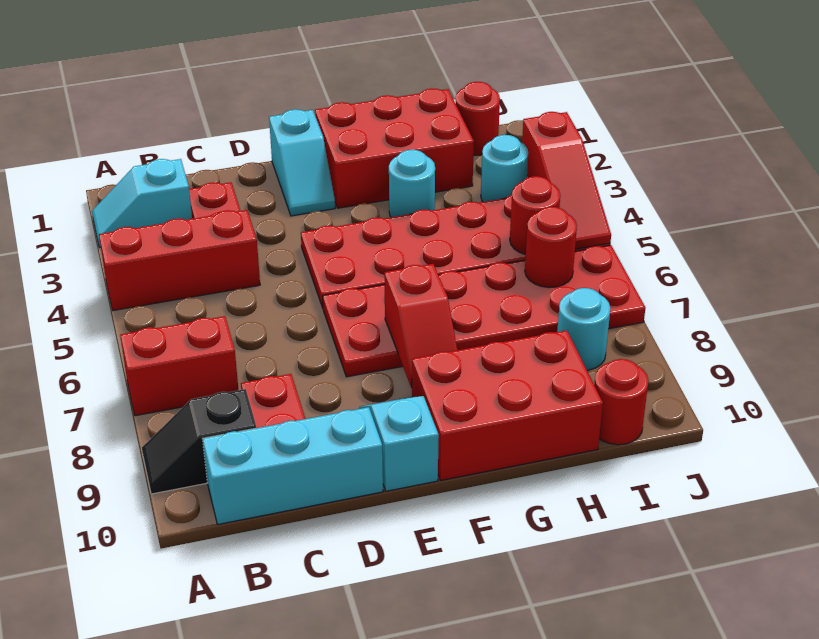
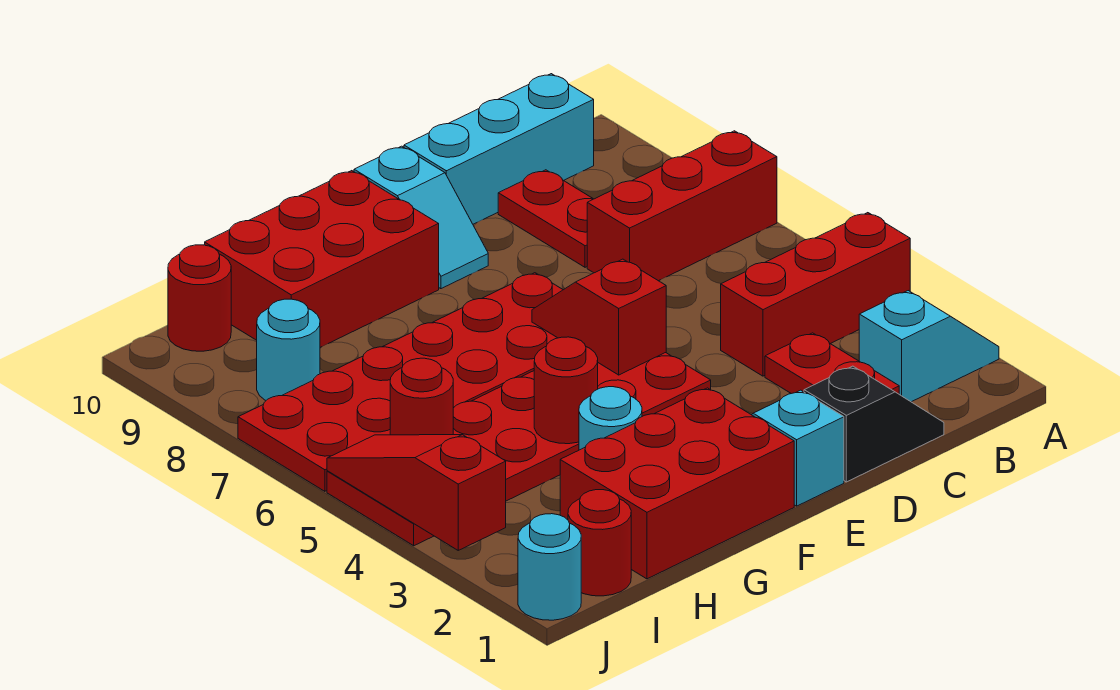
red 1x2 brick [120,316,238,416] -> red 1x3 brick [587,131,777,281]
black 1x2 slope [142,389,256,494] -> black 1x2 slope moved to [804,366,944,482]
red 1x2 slope [384,264,457,388] -> red 1x2 slope moved to [532,259,666,375]
cyan 1x1 round brick [481,135,528,202] -> cyan 1x1 round brick moved to [518,514,581,620]
red 1x1 round brick [525,207,577,288] -> red 1x1 round brick moved to [534,337,598,444]

